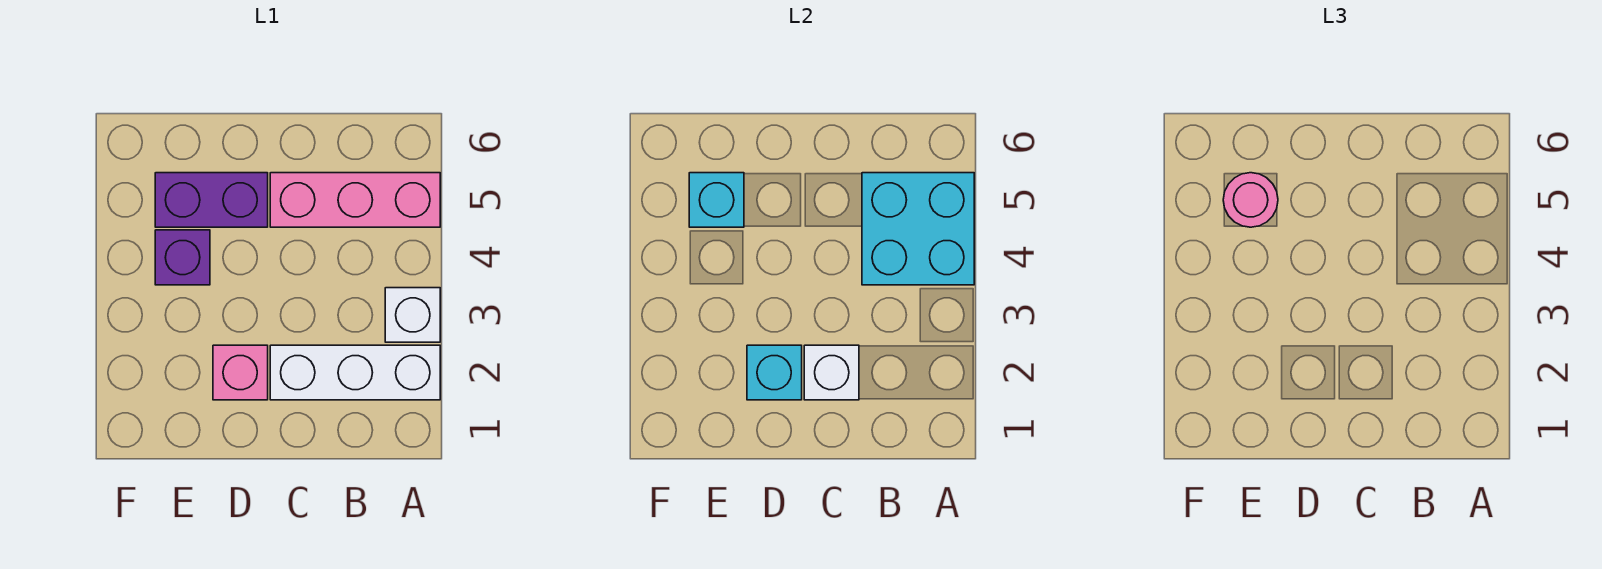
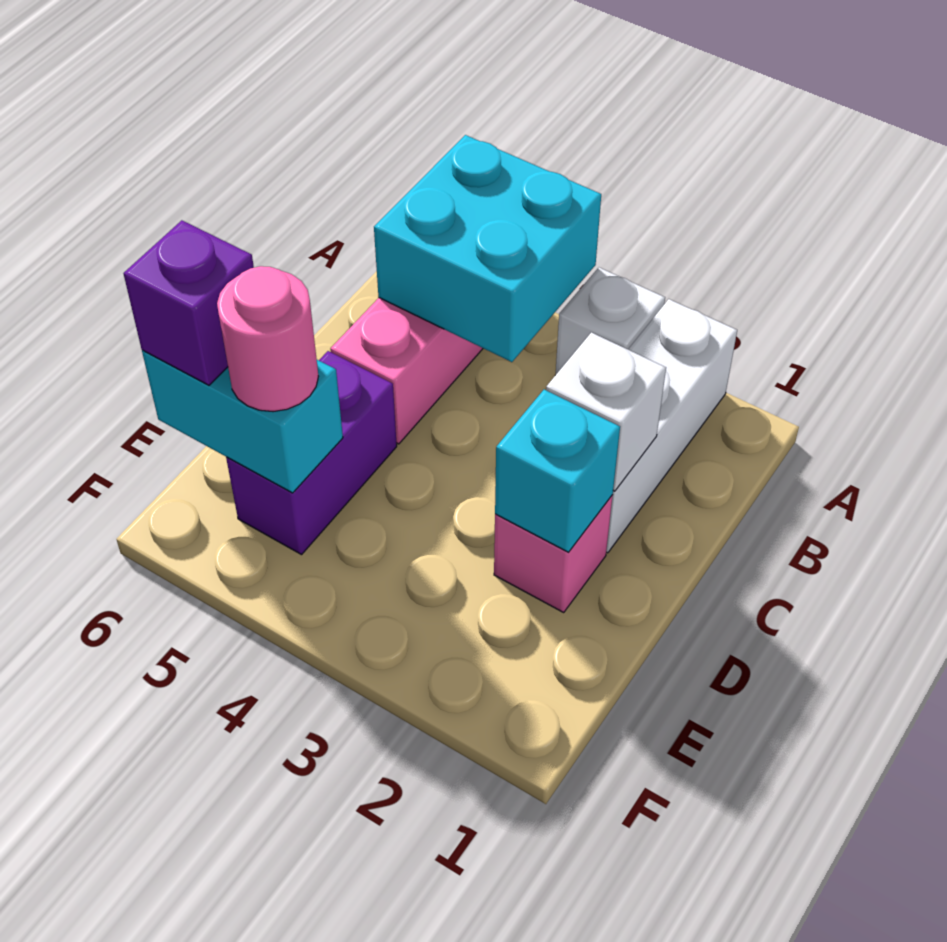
purple 1x1 brick [155,230,210,285] -> purple 1x1 brick moved to [124,220,254,385]
cyan 1x1 brick [689,173,744,227] -> cyan 1x2 brick [142,350,343,493]

